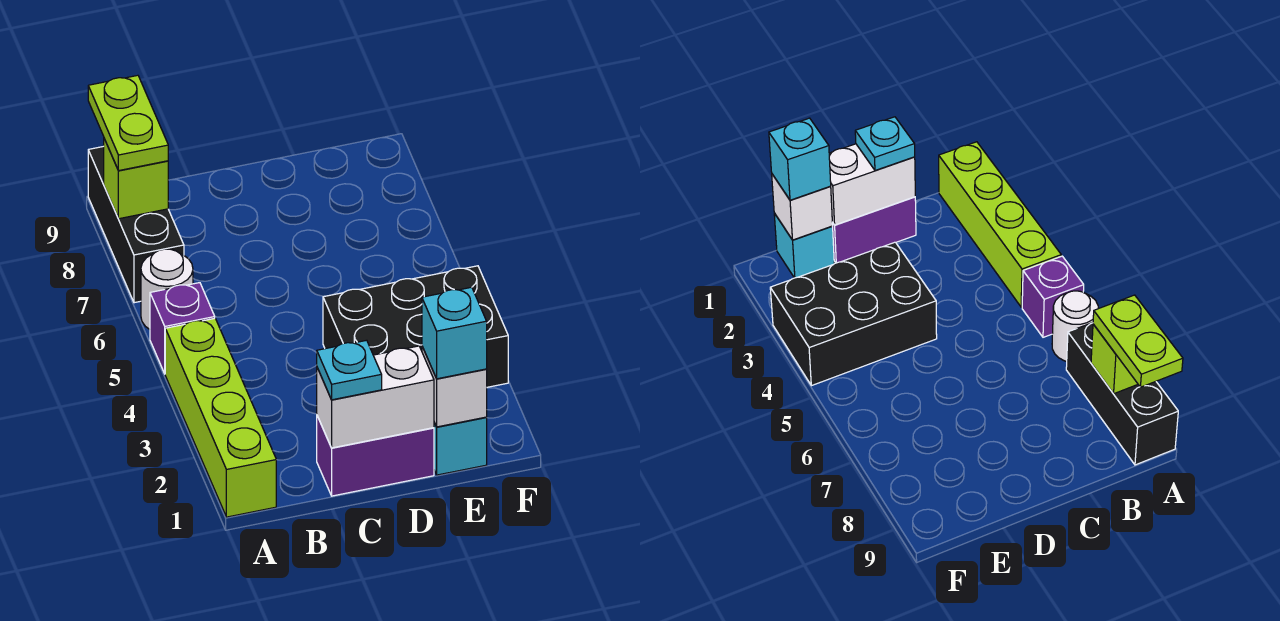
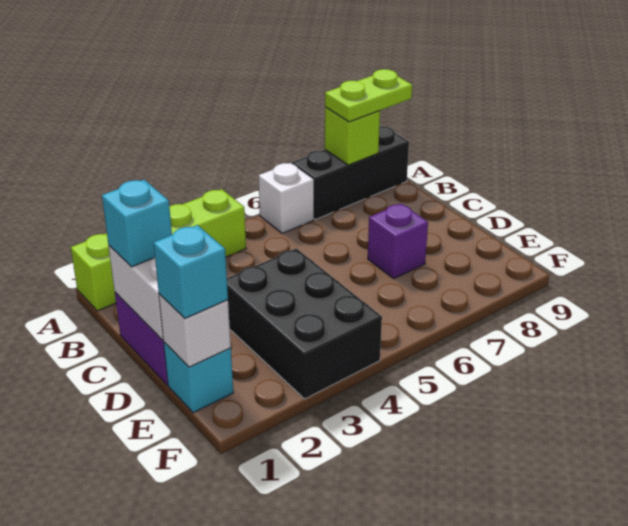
purple 1x1 brick [150,283,215,373] -> purple 1x1 brick moved to [368,204,428,278]
white 1x1 round brick [141,249,193,329] -> white 1x1 brick [258,163,314,233]
cyan 1x1 plate [317,340,382,400] -> cyan 1x1 brick [102,180,172,267]

